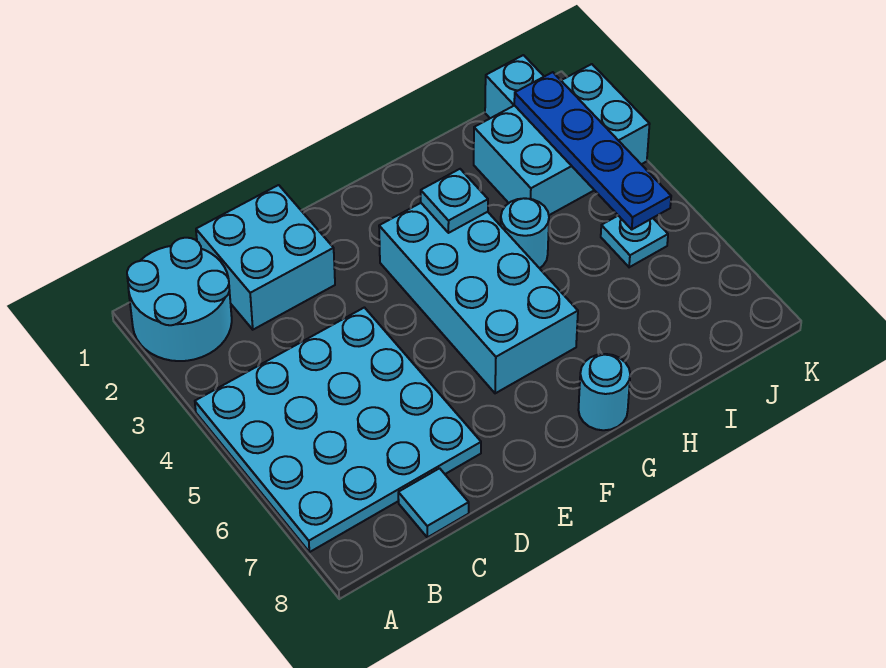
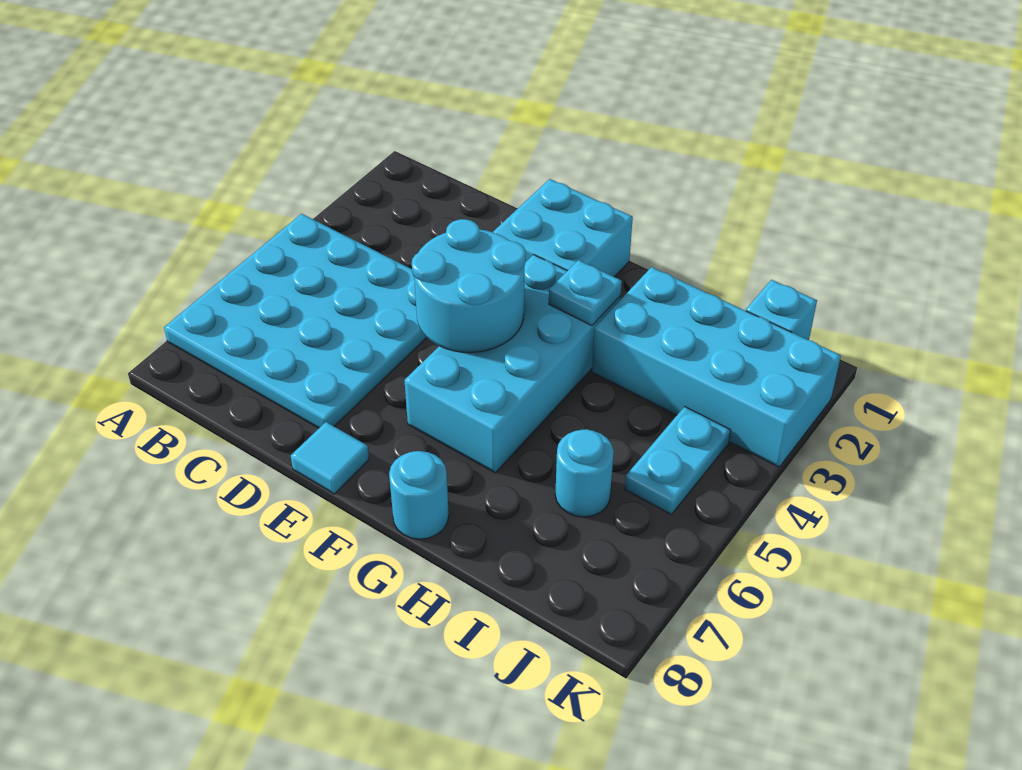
cyan 2x2 round brick [127,238,232,361] -> cyan 2x2 round brick moved to [412,219,526,353]
cyan 2x2 brick [196,185,335,330] -> cyan 2x2 brick moved to [493,179,633,277]
cyan 1x1 tile [398,468,469,537] -> cyan 1x1 tile moved to [291,422,369,494]
cyan 1x1 round brick [501,198,549,268] -> cyan 1x1 round brick moved to [555,429,614,517]
cyan 2x3 brick [474,64,650,215] -> cyan 2x4 brick [592,267,841,467]
blue 1x4 plate [514,72,671,229] -> none
cyan 1x1 plate [601,216,668,267] -> cyan 1x2 plate [625,407,731,515]

